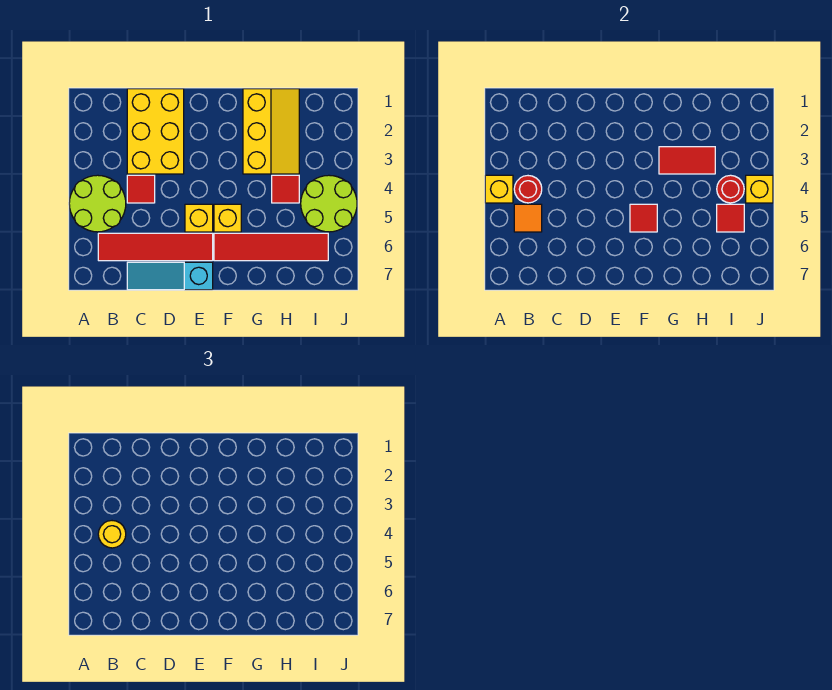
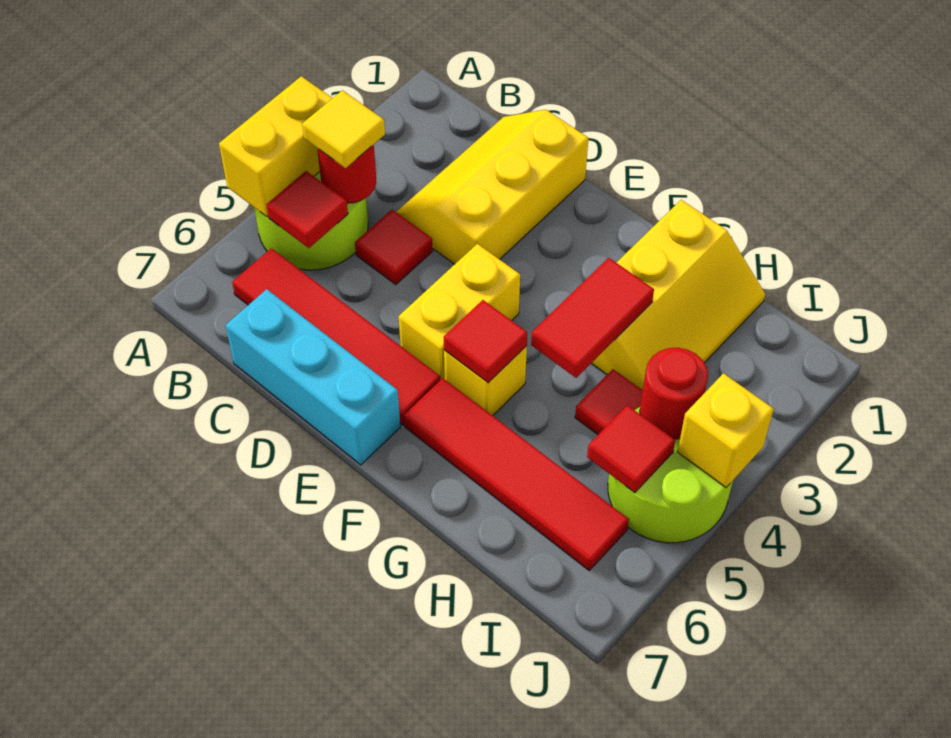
yellow 1x1 brick [485,175,513,203] -> yellow 1x2 brick [219,76,332,217]
yellow 1x1 round brick [98,521,126,548] -> yellow 1x1 tile [302,90,385,168]
orange 1x1 tile [514,204,542,232] -> red 1x1 tile [267,171,348,248]
yellow 2x3 brick [127,89,184,174] -> yellow 2x3 slope [396,110,589,264]
cyan 1x3 slope [127,262,213,290] -> cyan 1x3 brick [226,289,400,465]
yellow 1x1 brick [185,204,213,232] -> yellow 1x2 brick [399,244,520,379]
red 1x2 tile [659,147,715,174] -> red 1x2 tile turned to [531,258,654,378]

